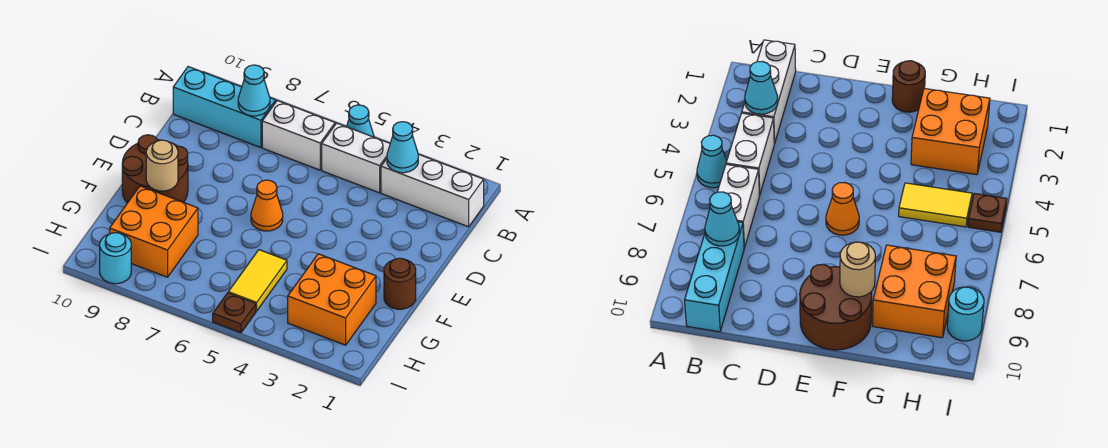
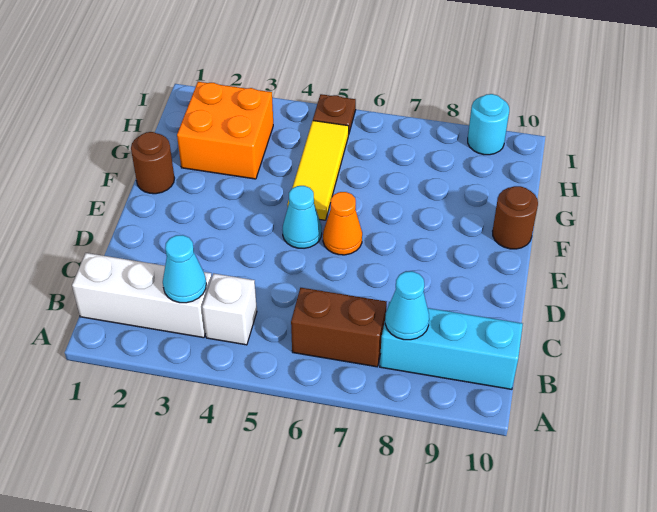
cyan 1x1 cone [347,105,374,137] -> cyan 1x1 cone moved to [283,186,322,248]
white 1x2 brick [322,123,390,193] -> white 1x1 brick [202,273,257,345]
white 1x2 brick [262,101,335,170] -> brown 1x2 brick [291,288,387,367]
brown 2x2 round brick [122,135,188,203] -> brown 1x1 round brick [493,186,538,249]
tan 1x1 round brick [146,140,178,191] -> none
yellow 1x2 tile [228,250,287,311] -> yellow 1x3 tile [287,121,349,220]
orange 2x2 brick [110,186,198,277] -> none

